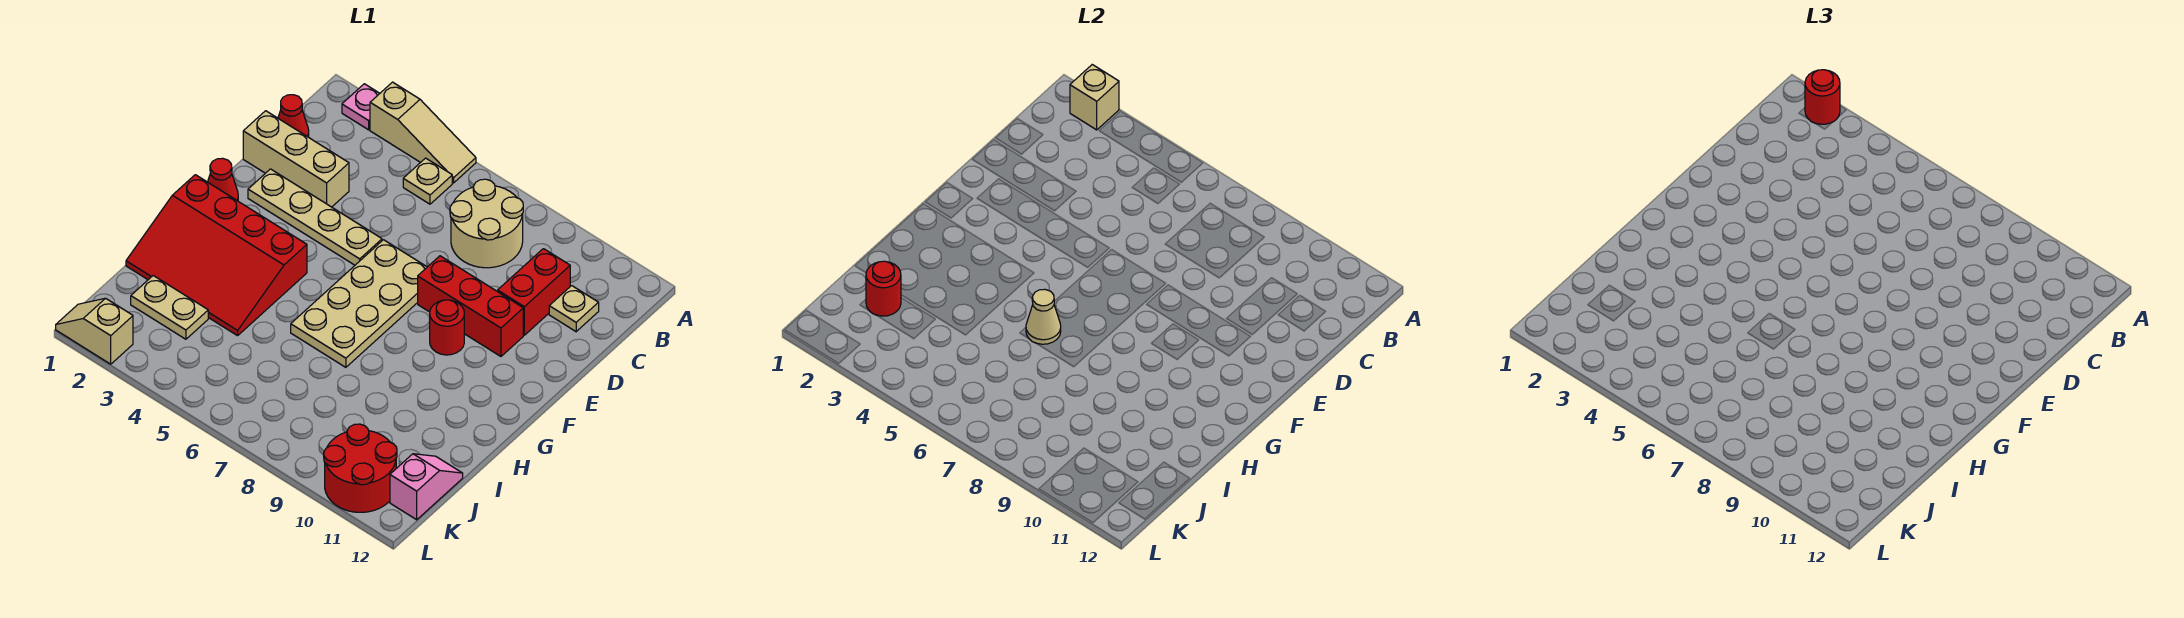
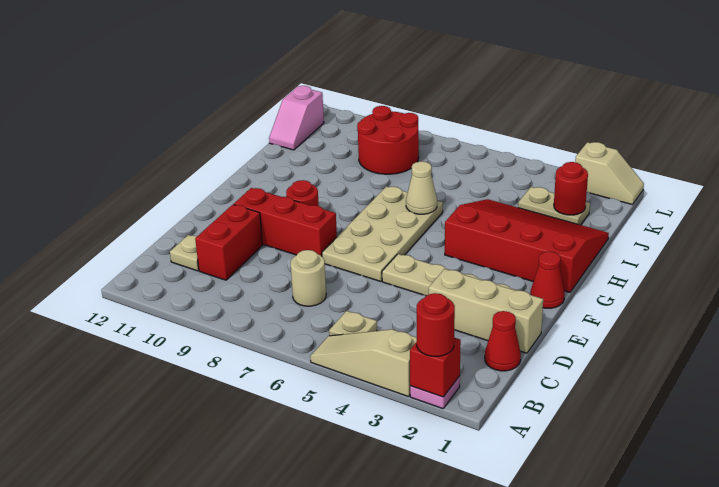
tan 1x1 brick [1070,65,1119,130] -> red 1x1 brick [410,338,461,397]
tan 2x2 round brick [450,179,523,268] -> tan 1x1 round brick [291,250,326,306]
red 2x2 round brick [324,424,397,512] -> red 2x2 round brick moved to [357,106,419,174]

